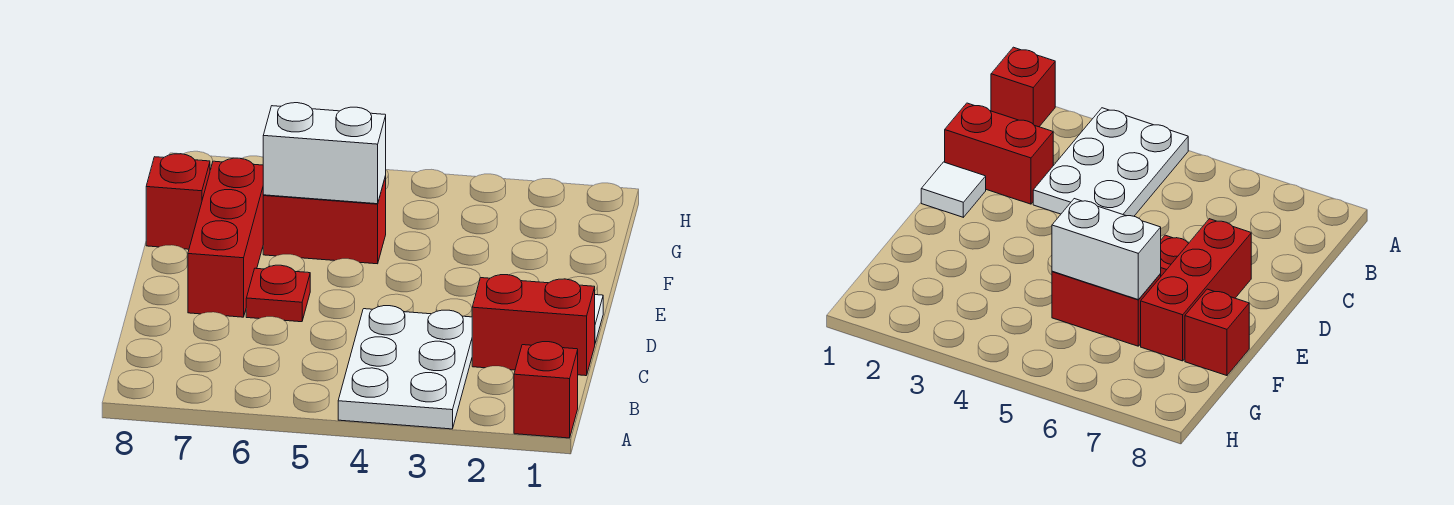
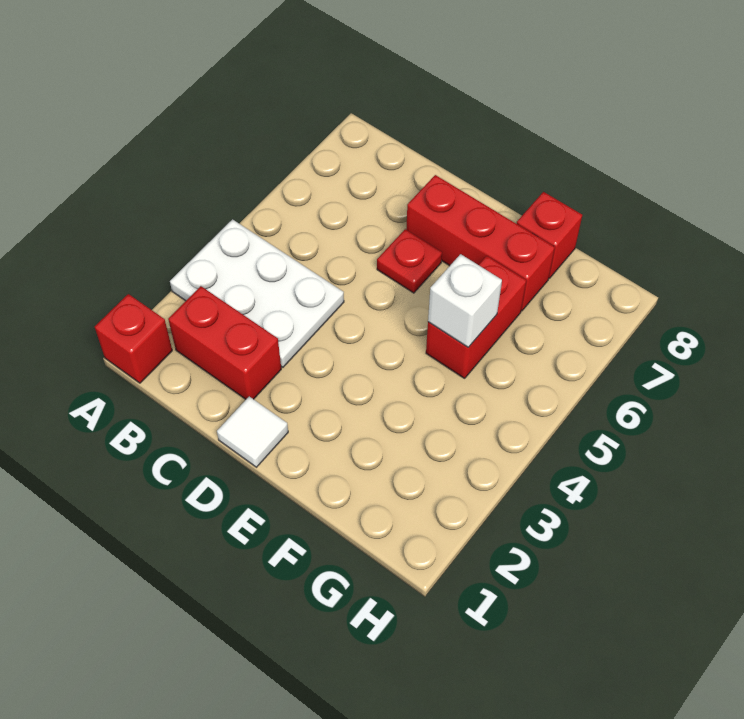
red 1x2 brick [472,275,595,376] -> red 1x2 brick turned to [168,286,281,399]
white 1x2 brick [263,103,386,204] -> white 1x1 brick [428,254,502,347]

